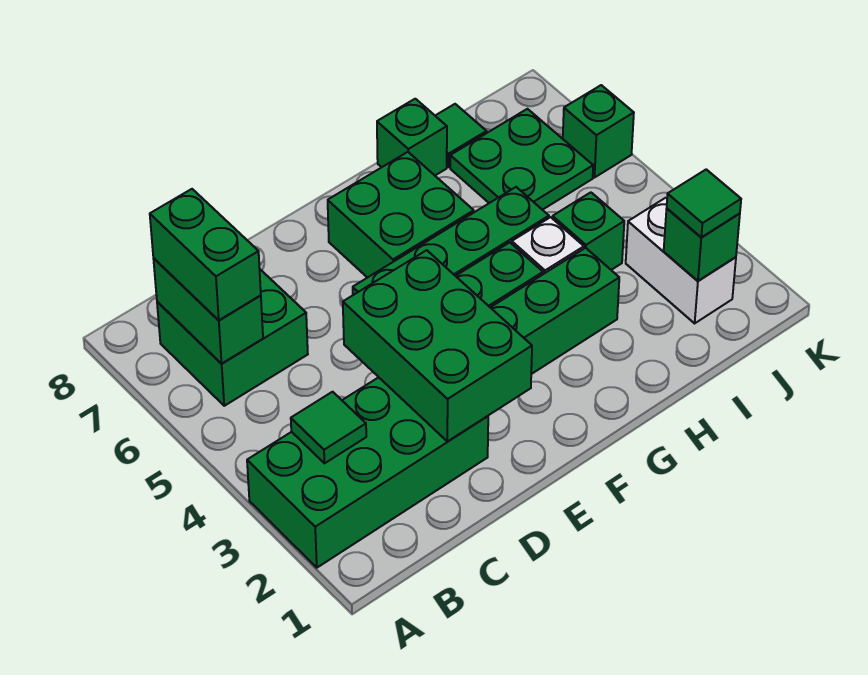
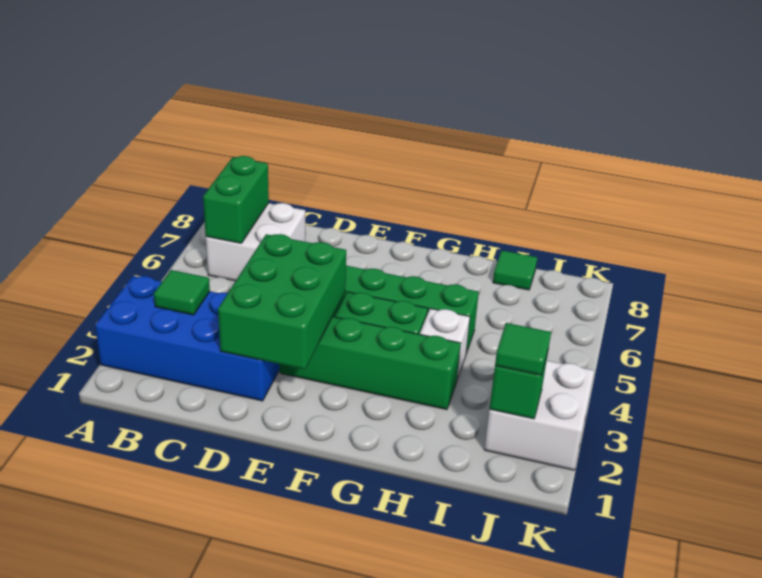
green 2x4 brick [247,377,488,568] -> blue 2x4 brick [95,276,280,401]
green 2x2 brick [157,270,308,406] -> white 2x2 brick [206,203,305,281]
green 1x2 brick [150,189,261,320] -> none
green 2x2 brick [328,152,474,278] -> none
green 1x1 brick [377,99,447,175] -> none
green 1x1 brick [553,192,624,270] -> none
green 2x2 plate [450,109,593,210] -> none
white 1x2 brick [626,198,736,323] -> white 2x2 brick [484,361,594,470]
green 1x1 brick [563,85,634,178] -> none

